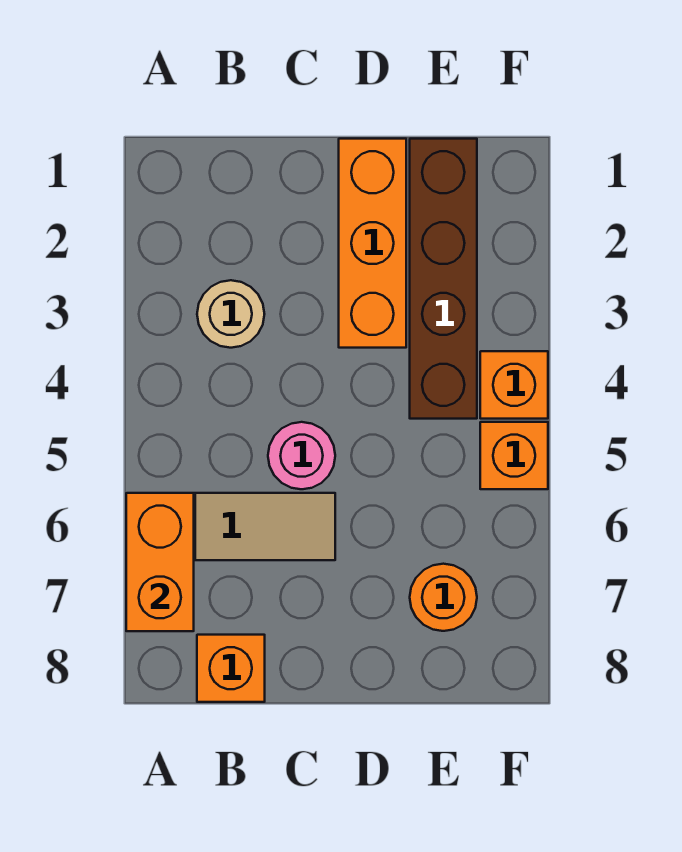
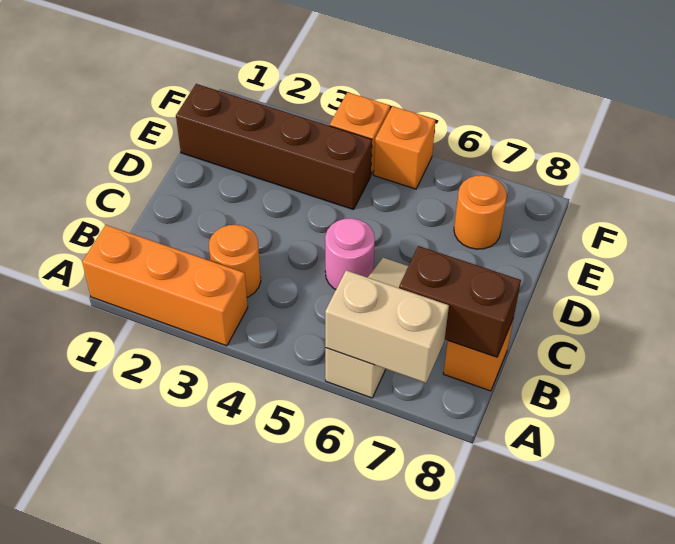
orange 1x2 brick [126,493,194,631] -> tan 1x2 brick [325,270,449,383]
tan 1x1 round brick [197,280,264,348] -> orange 1x1 round brick [209,225,261,297]
none -> brown 1x2 brick [399,246,521,357]
orange 1x3 brick [339,139,406,348] -> orange 1x3 brick moved to [82,225,248,346]

